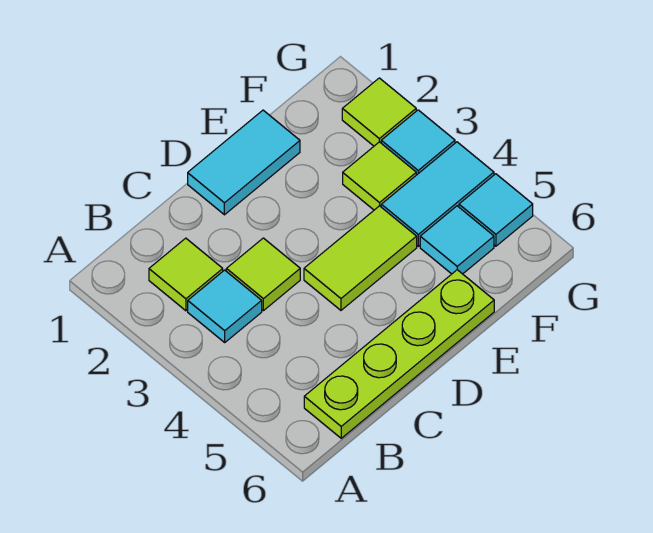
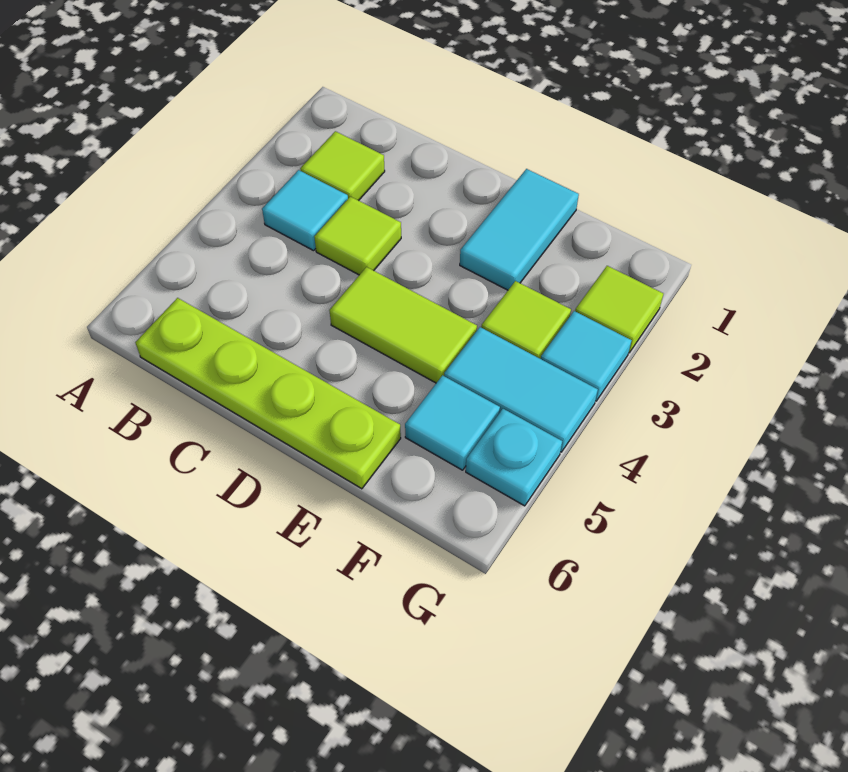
cyan 1x2 tile [188,110,300,215] -> cyan 1x2 tile turned to [460,169,579,290]
cyan 1x1 tile [459,174,533,246] -> cyan 1x1 plate [466,409,562,506]

